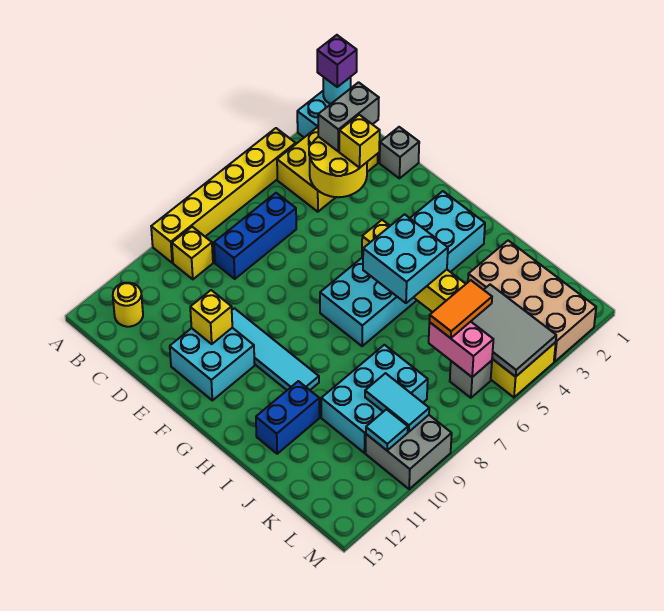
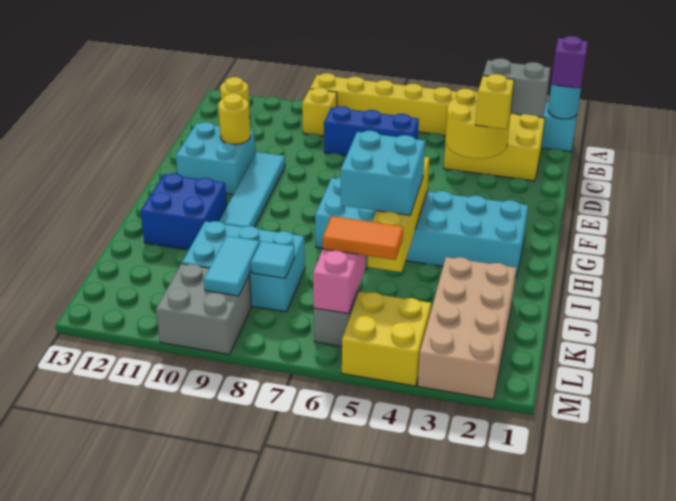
grey 1x1 brick [380,127,419,178] -> none
yellow 1x1 brick [190,290,232,344] -> yellow 1x1 round brick [218,93,250,144]
blue 1x2 brick [256,381,319,454] -> blue 2x2 brick [140,173,227,249]
grey 2x3 tile [471,285,556,377] -> none
cyan 1x1 tile [366,409,408,450] -> cyan 1x1 tile moved to [251,241,295,278]

